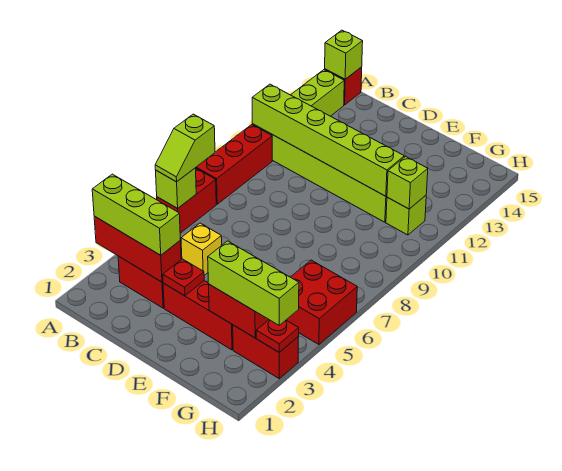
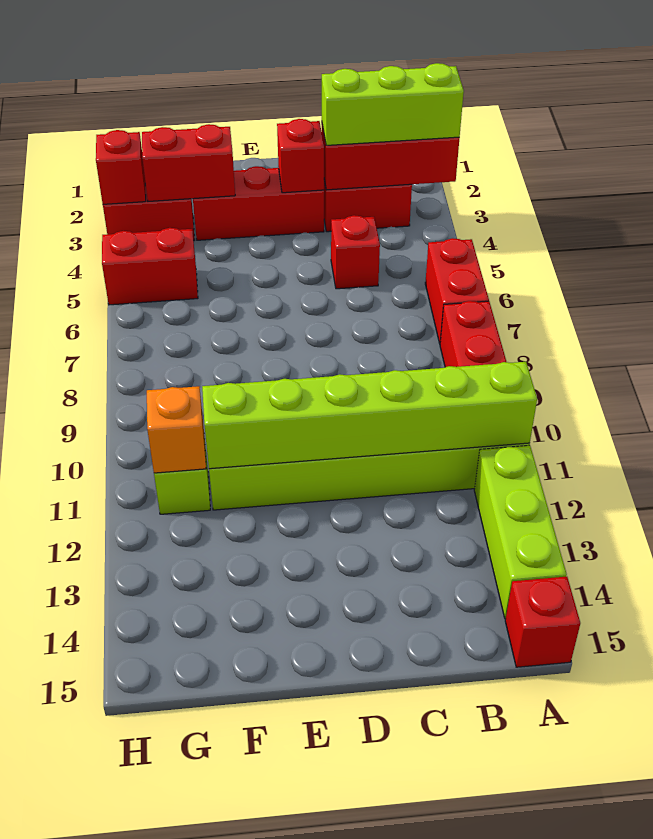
lime 1x1 brick [156,168,196,208] -> none
lime 1x2 slope [155,114,215,182] -> none
lime 1x1 brick [325,30,363,79] -> none
yellow 1x1 brick [181,223,222,275] -> red 1x1 brick [331,215,380,289]
red 1x1 plate [163,259,204,296] -> red 1x1 brick [277,119,324,193]
lime 1x3 brick [208,241,299,325] -> none
red 2x2 brick [287,260,357,344] -> red 1x2 brick [102,228,198,305]
lime 1x1 brick [387,157,428,209] -> orange 1x1 brick [147,386,206,473]
red 1x1 plate [256,320,299,352] -> red 1x1 brick [96,130,146,204]

